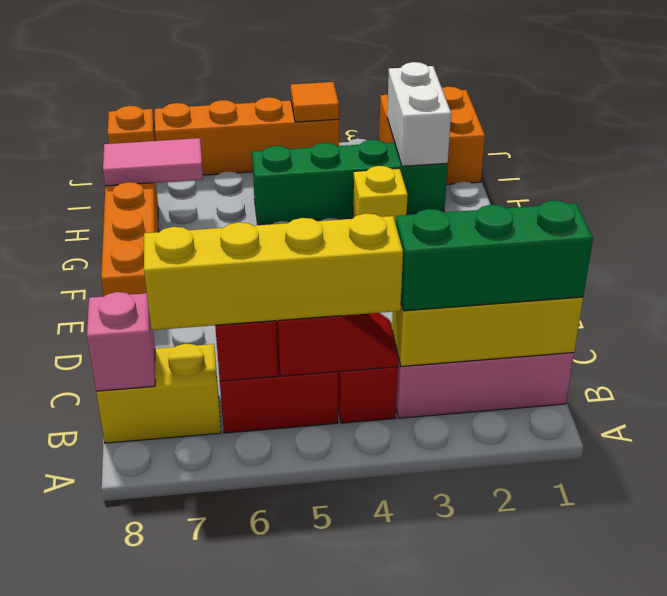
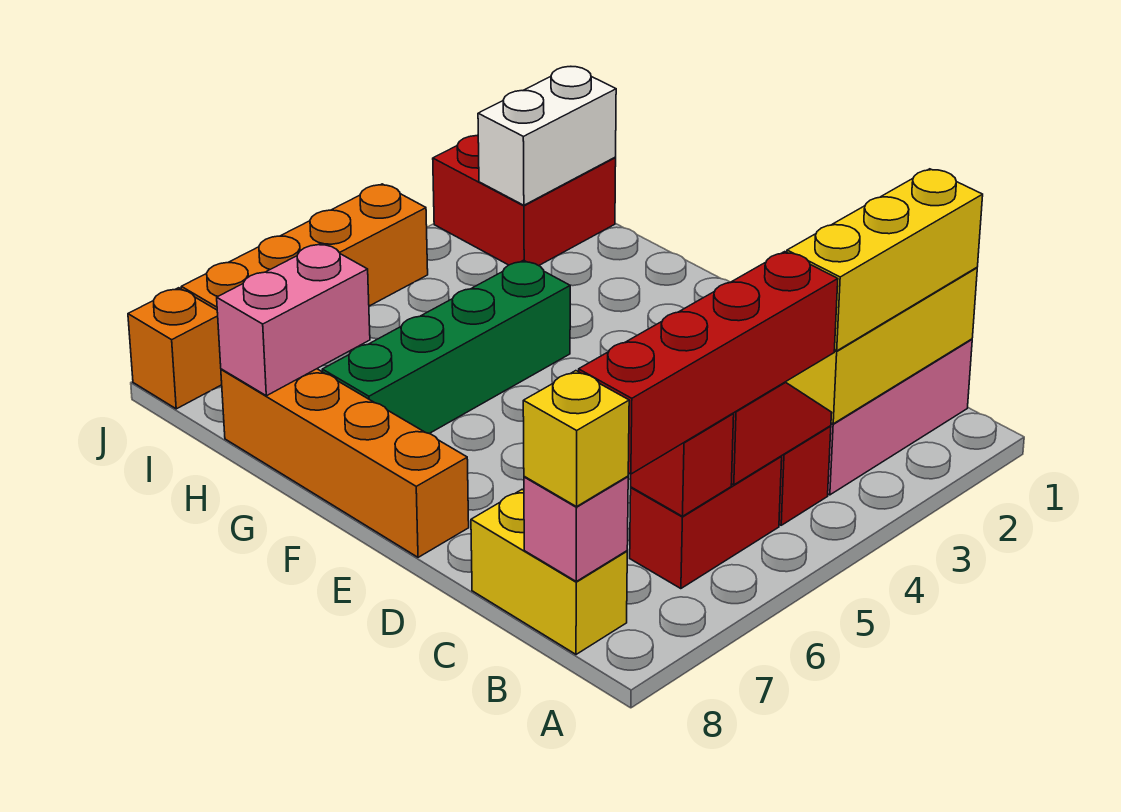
green 1x3 brick [396,201,593,311] -> yellow 1x3 brick [787,169,983,351]
yellow 1x4 brick [144,213,403,330] -> red 1x4 brick [579,252,838,474]
yellow 1x2 brick [96,344,221,443] -> yellow 1x2 brick turned to [471,489,627,654]
yellow 1x1 brick [353,166,408,224] -> yellow 1x1 brick moved to [523,371,629,507]
green 1x4 brick [252,140,448,224] -> green 1x4 brick moved to [322,260,570,434]
white 1x2 brick [387,62,451,166] -> white 1x2 brick turned to [478,67,616,205]
pink 1x2 tile [103,138,203,186] -> pink 1x2 brick [217,243,370,396]
orange 2x2 brick [379,87,485,185] -> red 2x2 brick [433,135,616,266]
orange 1x1 tile [291,82,339,122] -> none

